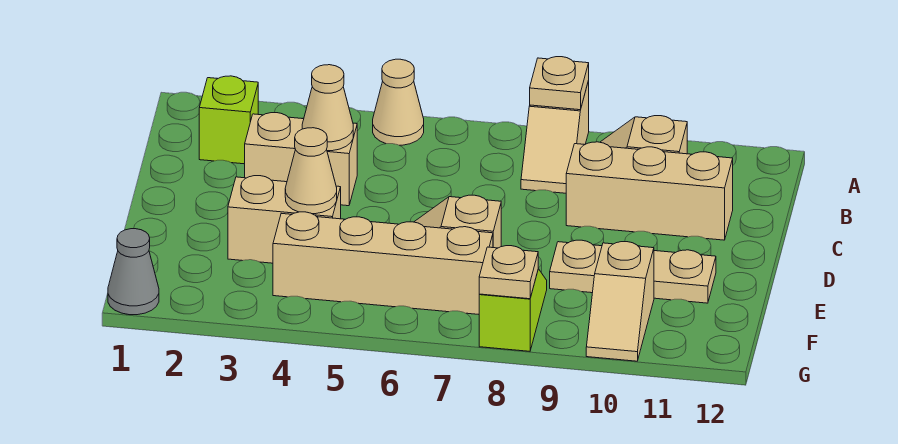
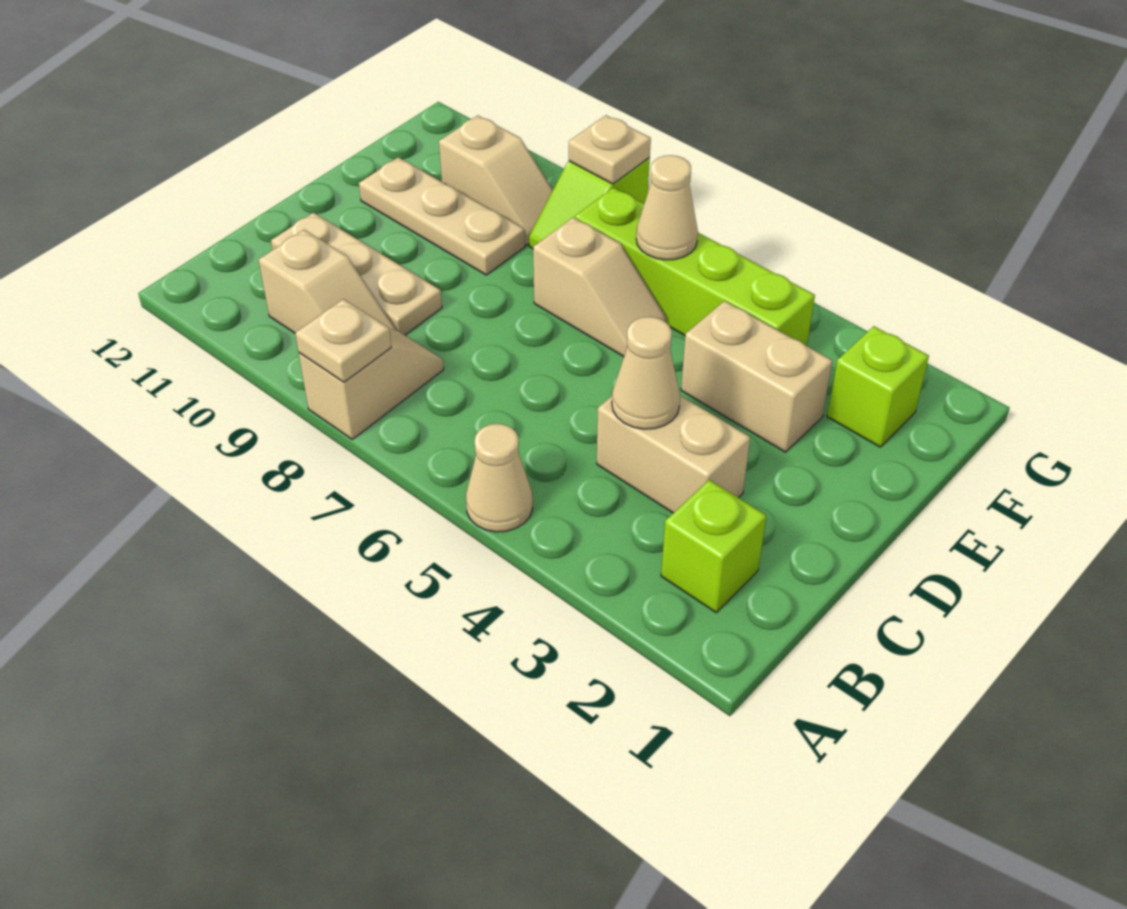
tan 1x3 brick [566,142,733,240] -> tan 1x3 plate [271,213,442,335]
tan 1x1 cone [285,128,337,214] -> tan 1x1 cone moved to [636,155,698,260]
none -> lime 1x1 brick [827,326,929,447]
tan 1x4 brick [273,212,493,314] -> lime 1x4 brick [575,188,815,346]
tan 1x2 slope [586,242,654,361] -> tan 1x2 slope turned to [439,116,553,245]
grey 1x1 cone [108,229,159,315] -> none

